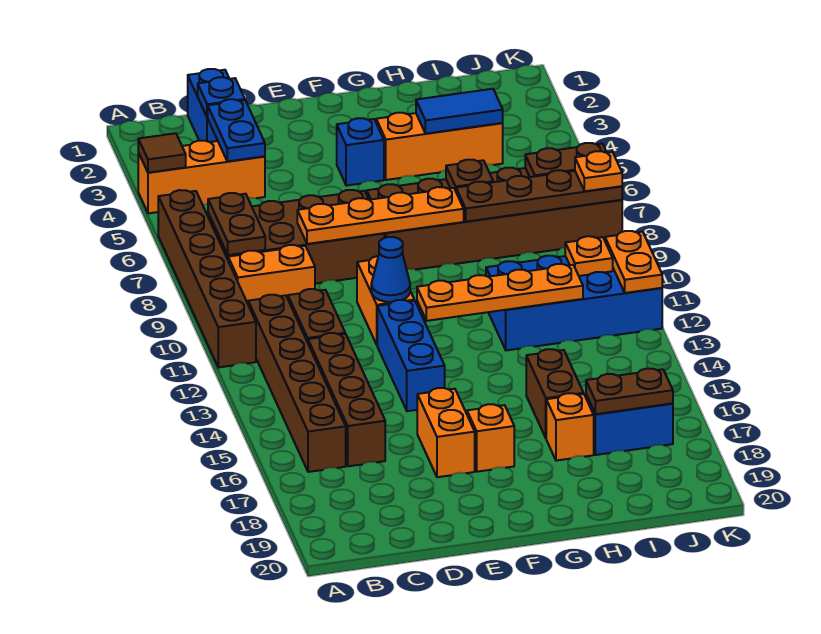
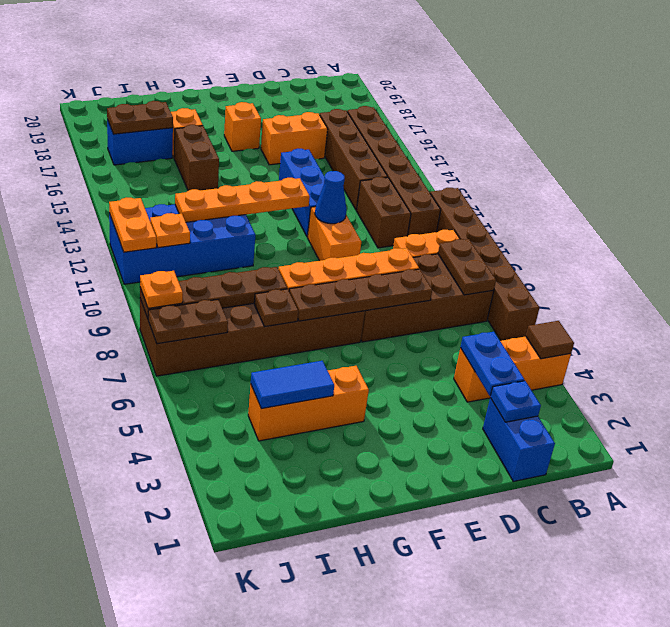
none -> brown 1x4 plate [289,269,432,321]
orange 1x2 brick [417,388,475,477] -> orange 1x2 brick turned to [261,112,328,165]
blue 1x1 brick [337,118,384,186] -> none

